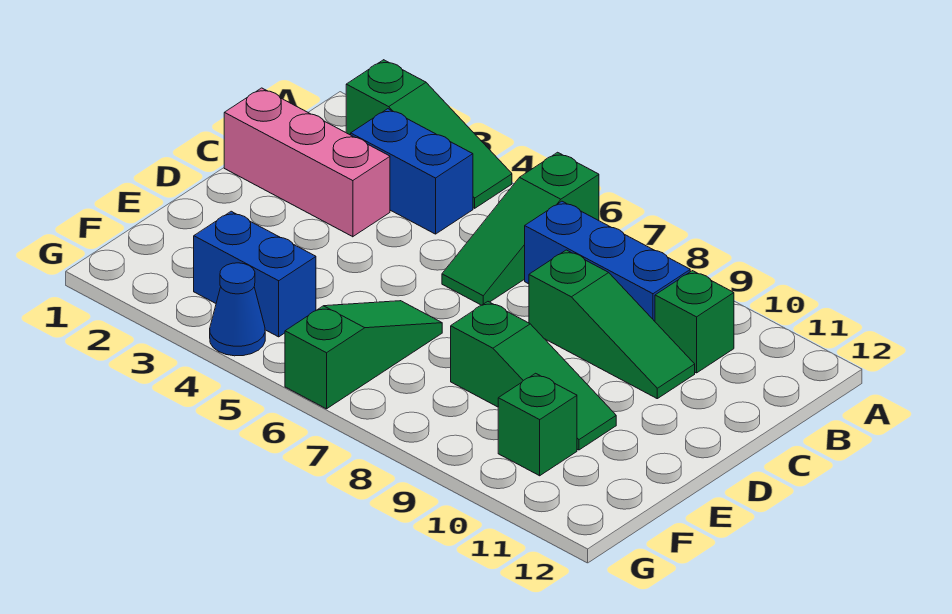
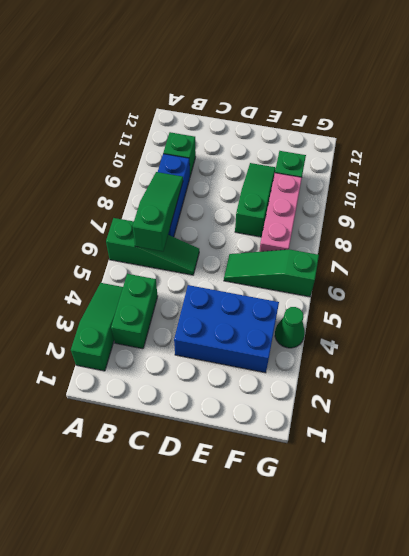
blue 1x2 brick [351,109,473,234] -> green 1x2 brick [111,274,158,349]
pink 1x3 brick [224,88,390,237] -> pink 1x3 brick moved to [259,173,302,252]
green 1x3 slope [529,250,695,399] -> green 1x3 slope moved to [133,172,183,251]
blue 1x2 brick [194,211,316,337] -> blue 2x3 brick [174,285,279,373]
blue 1x1 cone [210,263,265,356] -> green 1x1 cone [275,307,305,348]

